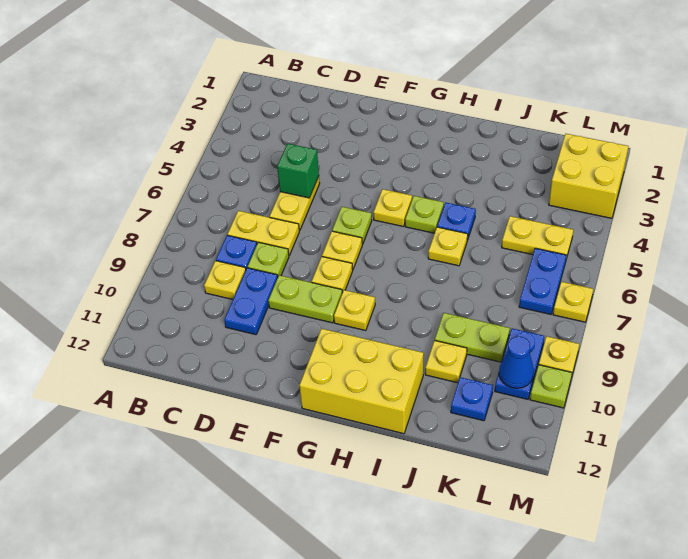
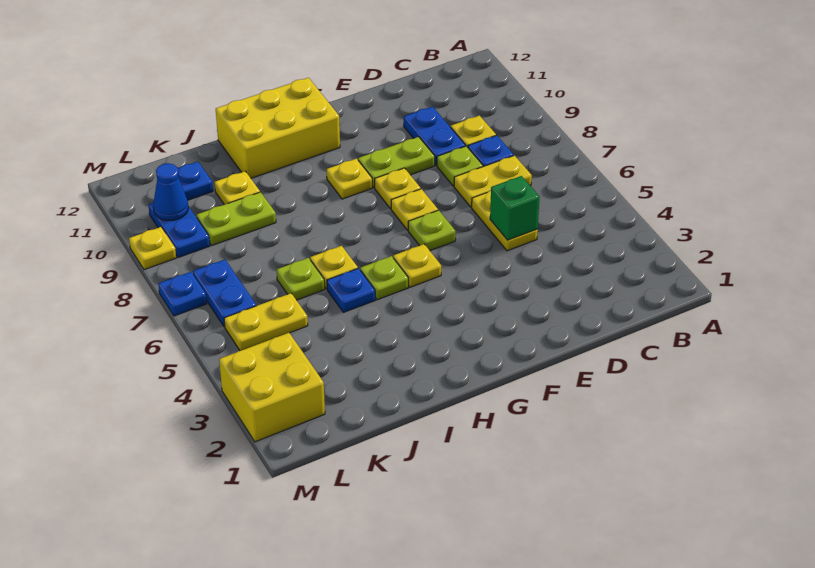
yellow 1x1 plate [553,282,593,322] -> blue 1x1 plate [158,272,207,316]
lime 1x1 plate [530,365,572,408] -> lime 1x1 plate moved to [277,258,325,300]

